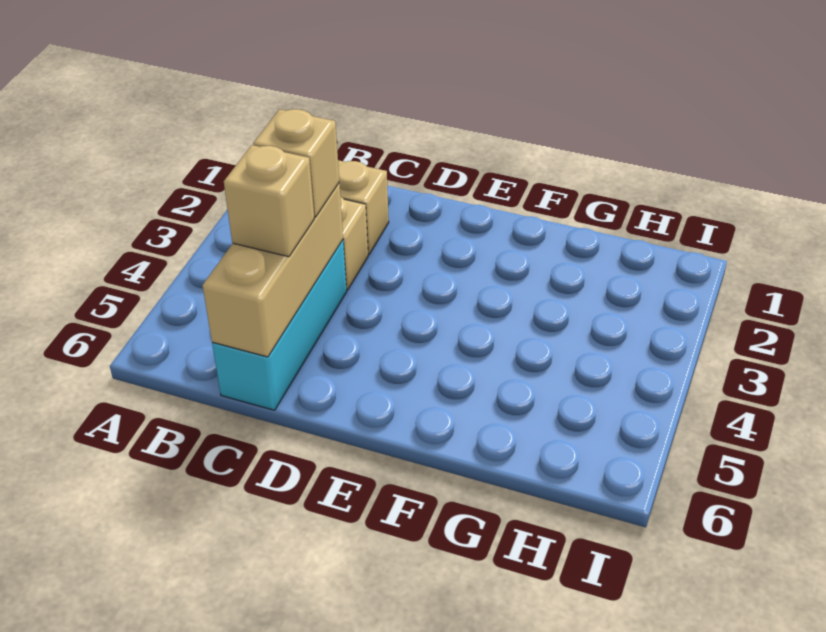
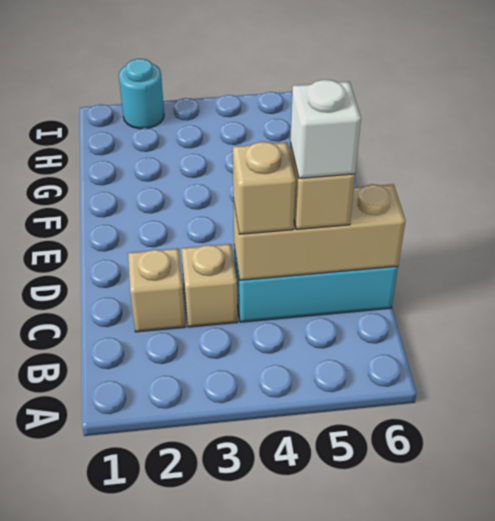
none -> white 1x1 brick [290,80,361,178]
none -> cyan 1x1 round brick [119,59,164,129]

